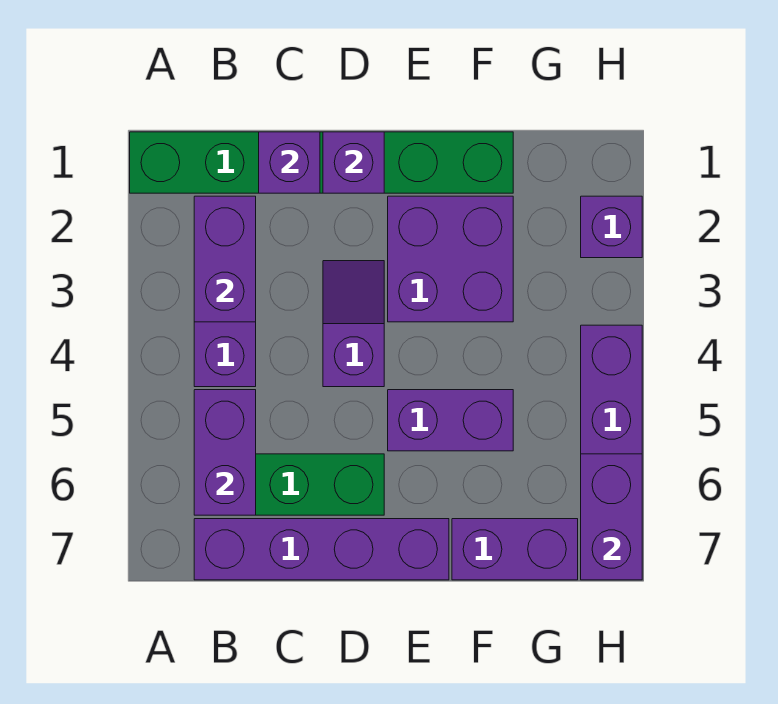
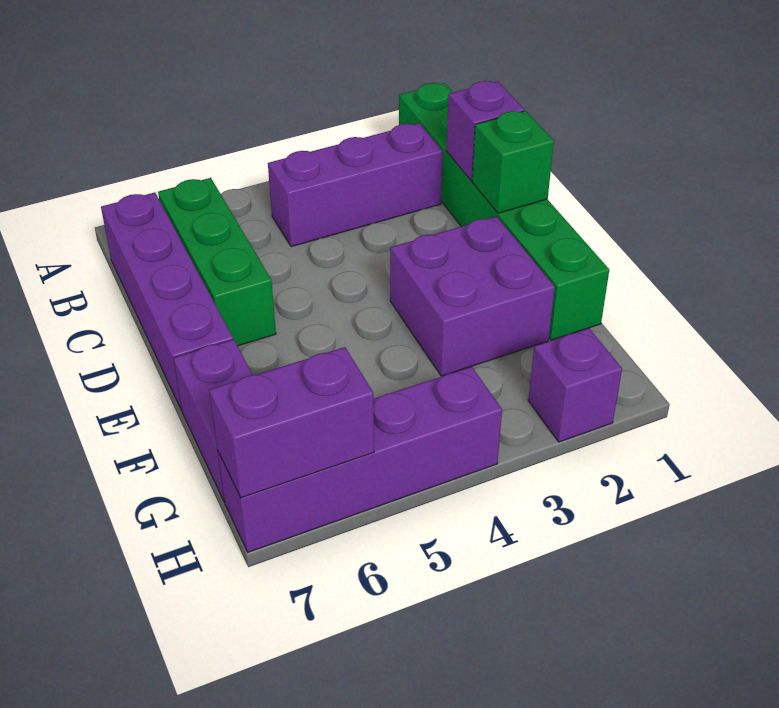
purple 1x2 brick [194,196,256,322] -> none
purple 1x2 brick [194,390,256,515] -> none
purple 1x1 brick [323,132,384,193] -> green 1x1 brick [472,111,554,213]
purple 1x2 slope [323,261,384,387] -> none
purple 1x2 brick [388,390,513,451] -> none

